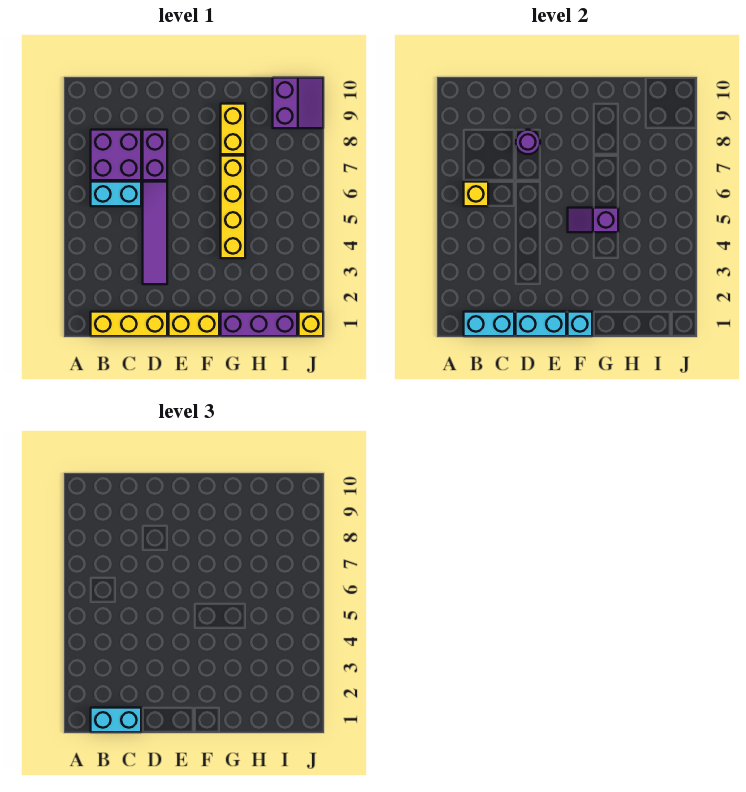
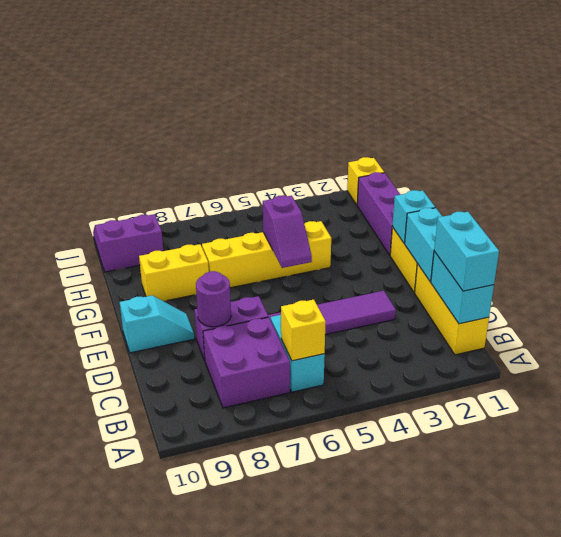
none -> cyan 1x2 slope [120,295,194,353]

